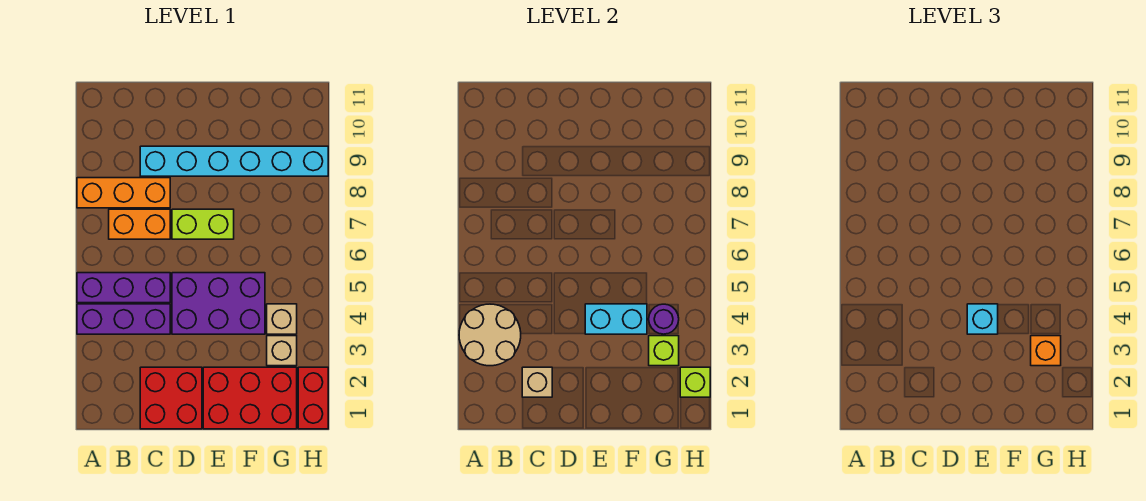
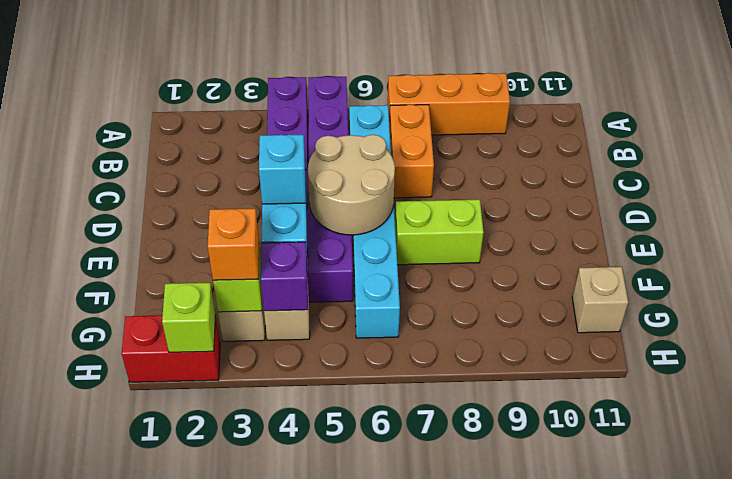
tan 2x2 round brick [459,304,521,366] -> tan 2x2 round brick moved to [308,135,395,235]
orange 1x3 brick [77,178,170,208] -> orange 1x3 brick turned to [388,73,510,135]
red 2x2 brick [140,367,202,429] -> none
tan 1x1 brick [522,367,552,397] -> tan 1x1 brick moved to [572,267,628,333]
cyan 1x6 brick [140,146,328,176] -> cyan 1x6 brick moved to [349,105,400,338]
lime 1x2 brick [172,209,234,239] -> lime 1x2 brick turned to [395,200,484,265]
red 2x3 brick [203,367,297,429] -> none
purple 1x1 round brick [649,304,679,334] -> purple 1x1 brick [261,242,308,311]

